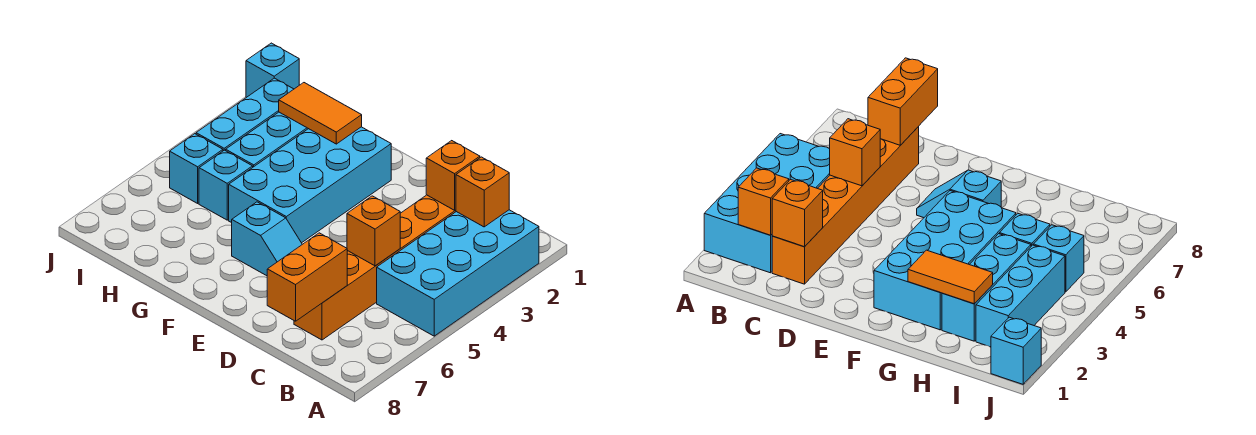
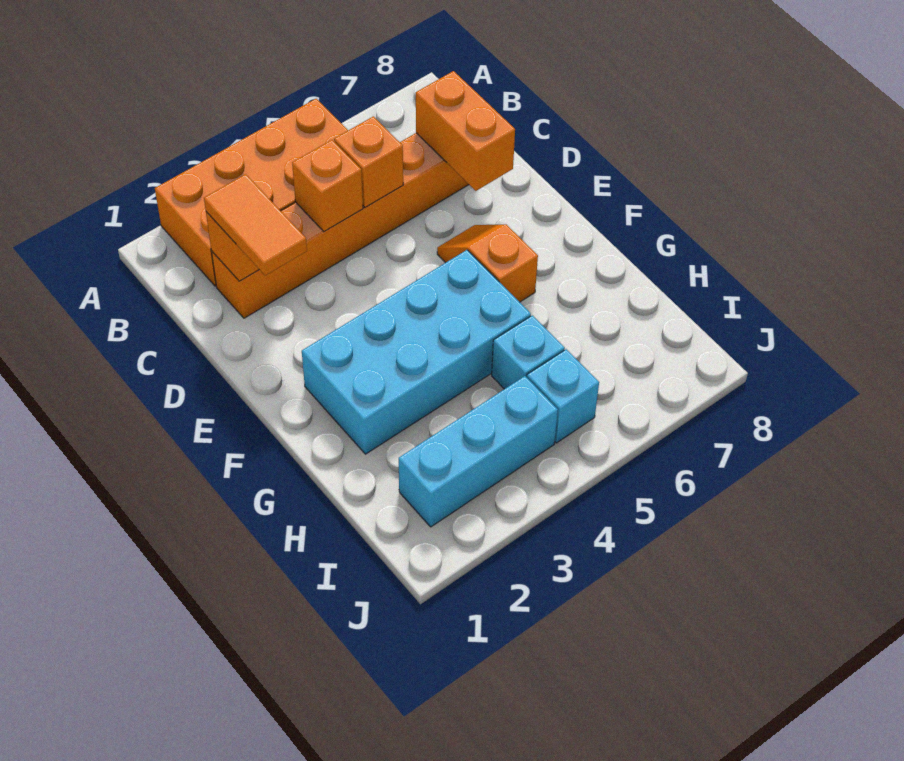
cyan 2x4 brick [377,210,539,336] -> orange 2x4 brick [155,99,348,286]
orange 1x1 brick [456,157,509,227] -> orange 1x1 brick moved to [292,140,363,232]
orange 1x2 brick [267,233,347,321] -> orange 1x2 brick turned to [416,71,515,191]
cyan 1x2 slope [232,202,302,276] -> orange 1x2 slope [437,224,538,302]
orange 1x2 tile [279,83,362,144] -> orange 1x2 tile moved to [204,174,307,276]
cyan 1x3 brick [226,112,308,167] -> none
cyan 1x1 brick [246,43,299,98] -> none

